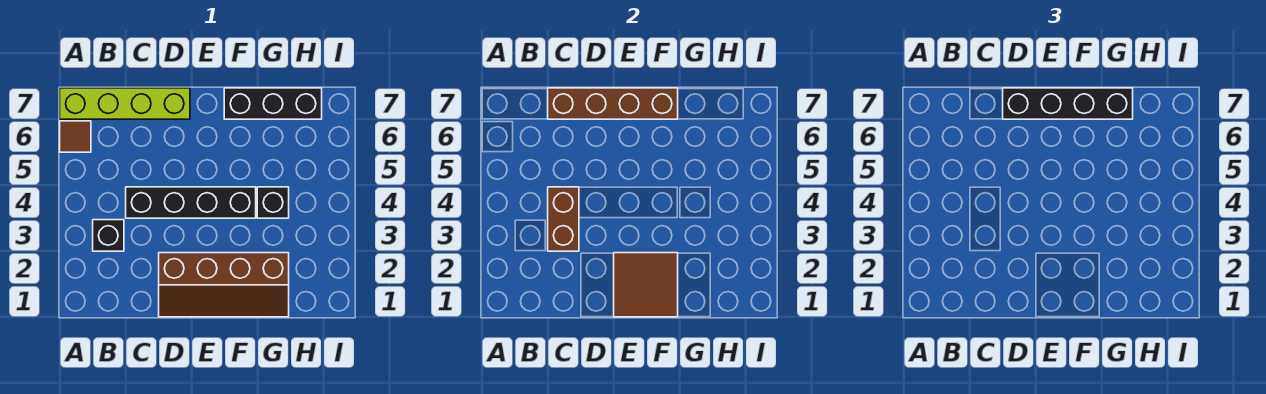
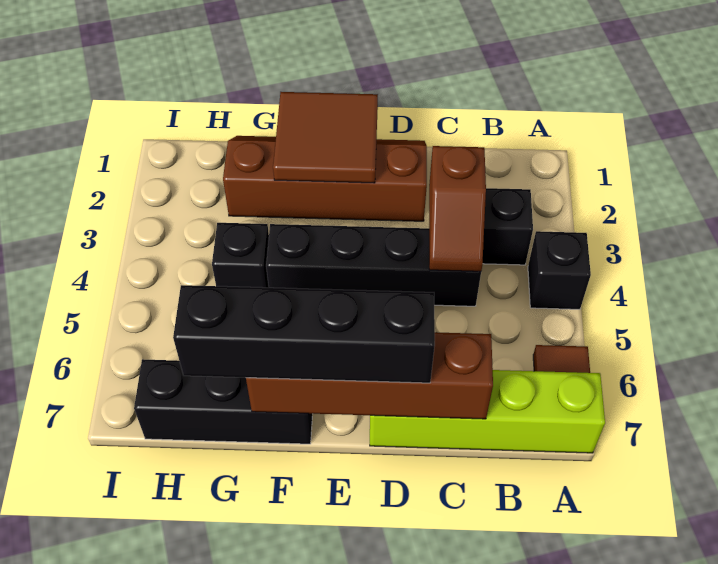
none -> black 1x1 brick [528,231,591,309]
brown 1x2 brick [548,187,579,251] -> brown 1x2 slope [429,146,486,271]

